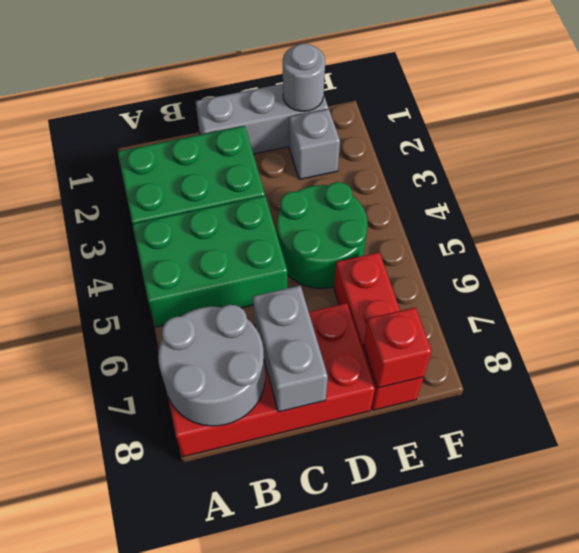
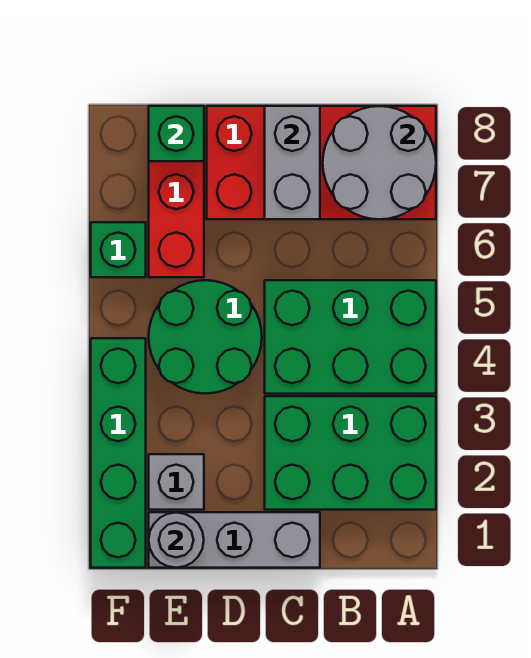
red 1x1 brick [363,307,432,388] -> green 1x1 brick [149,106,204,161]
none -> green 1x4 brick [91,338,146,568]
none -> green 1x1 brick [91,222,146,277]

